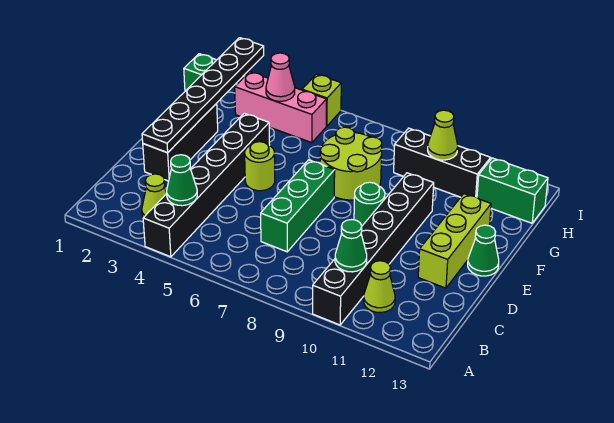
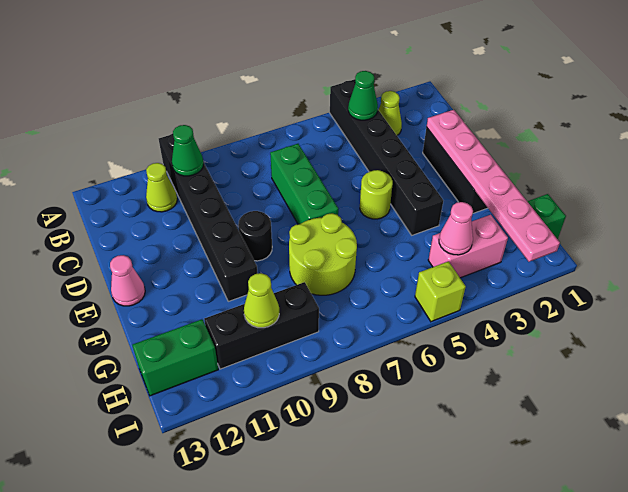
black 1x6 plate [142,38,264,153] -> pink 1x6 plate [427,110,560,262]
lime 1x3 brick [418,194,491,288] -> none
green 1x1 round brick [354,182,385,226] -> black 1x1 round brick [238,211,272,261]
green 1x1 cone [468,225,499,276] -> pink 1x1 cone [110,255,145,306]
pink 1x3 brick [235,72,326,143] -> pink 1x2 brick [428,215,508,278]

